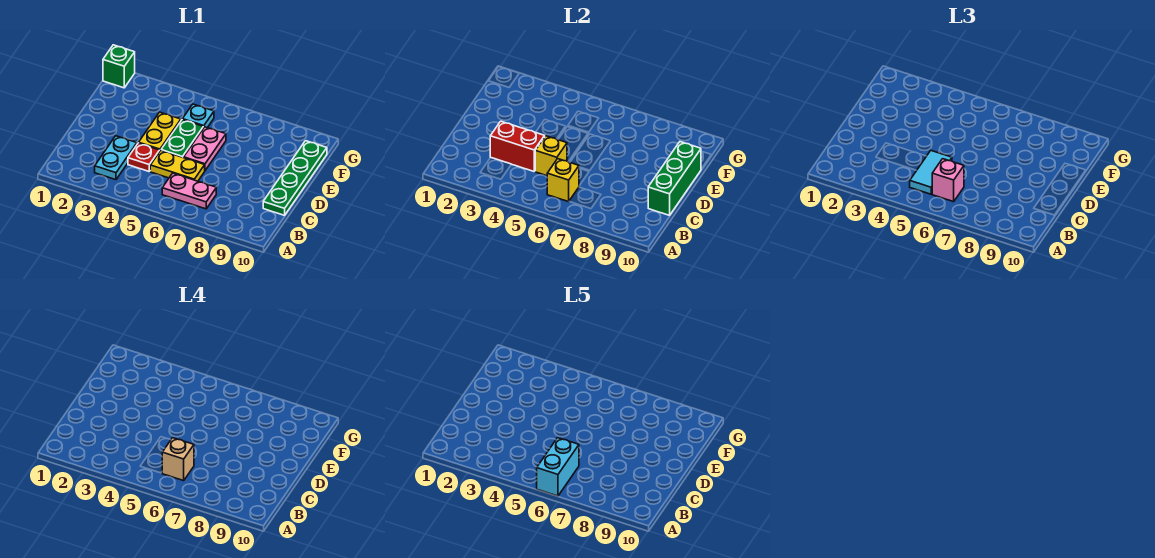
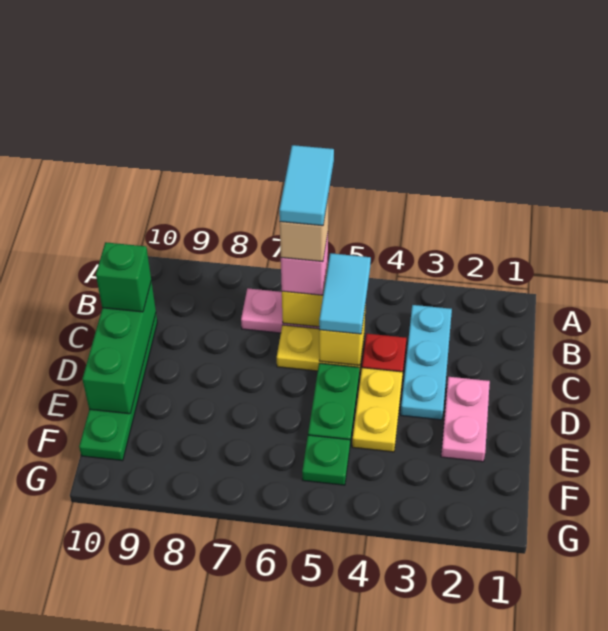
cyan 1x2 brick [537,438,579,496] -> cyan 1x2 tile [279,145,334,226]
cyan 1x2 plate [95,136,137,180] -> cyan 1x3 plate [401,305,452,420]
red 1x2 brick [490,121,545,171] -> none
pink 1x2 plate [184,127,226,170] -> pink 1x2 plate moved to [441,377,490,462]
cyan 1x1 plate [182,104,214,128] -> green 1x1 plate [302,435,350,485]
green 1x1 brick [103,45,135,88] -> green 1x1 brick moved to [96,242,151,312]

